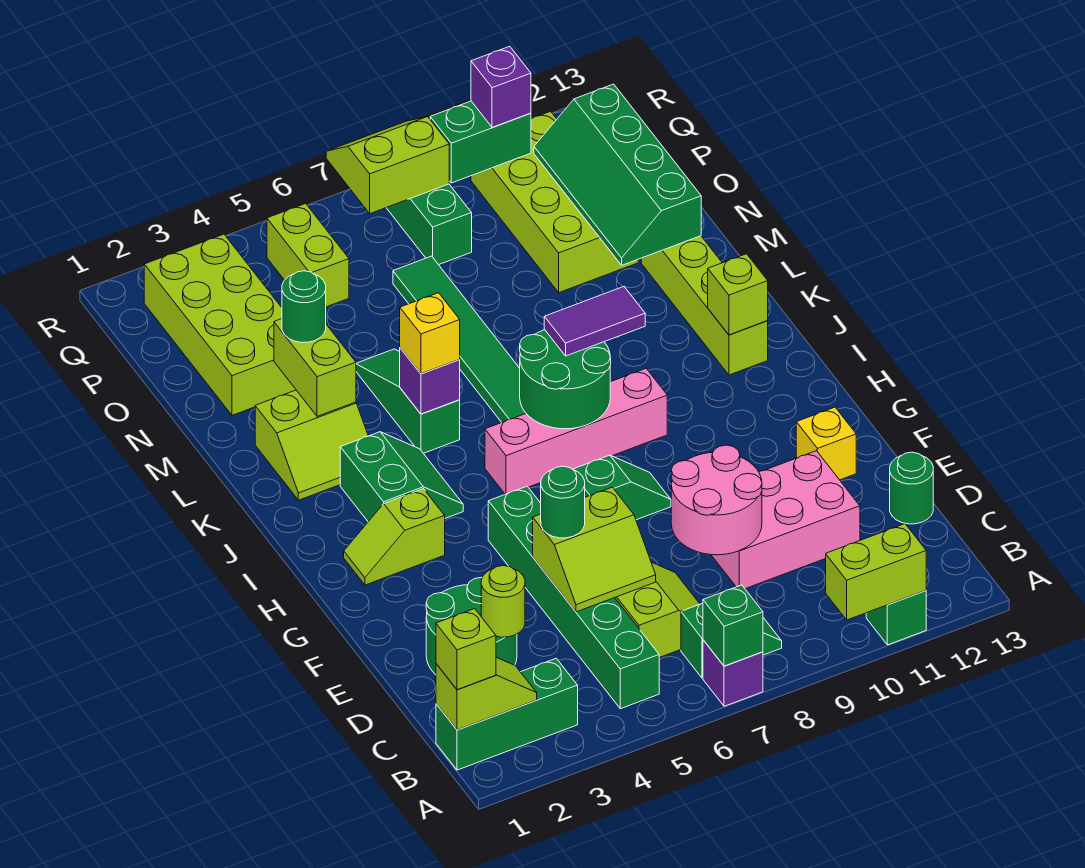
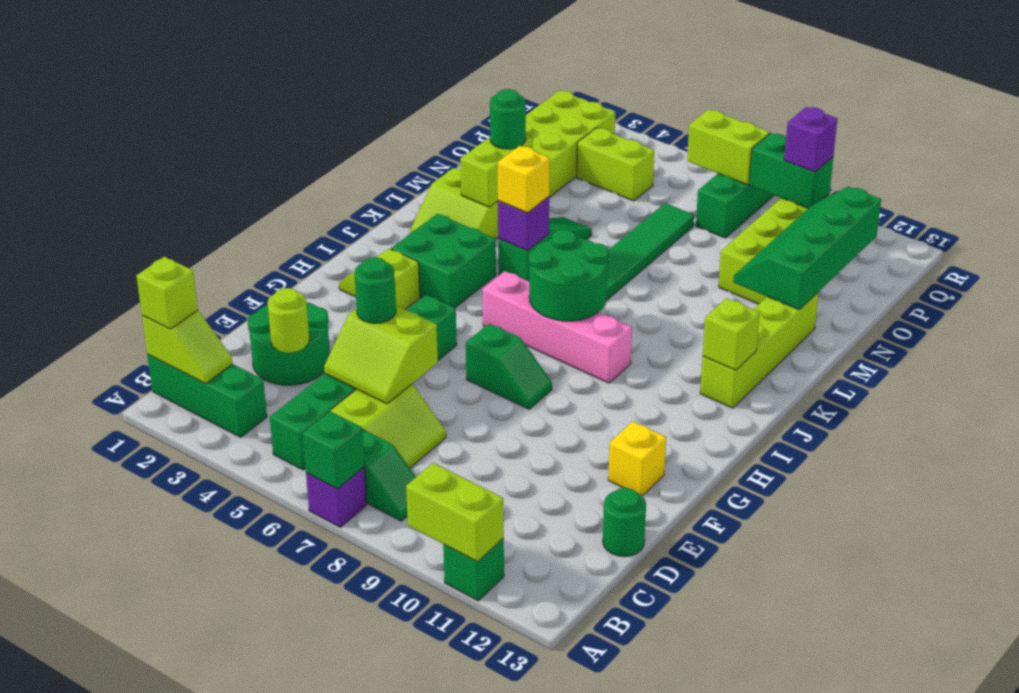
pink 2x2 round brick [671,445,762,555] -> none
pink 2x3 brick [712,451,860,589] -> none
green 2x2 slope [340,432,463,522] -> green 2x2 brick [391,214,496,308]
purple 1x2 tile [544,287,645,356] -> none
lime 1x2 brick [267,203,349,307] -> lime 1x2 brick turned to [577,128,654,201]

